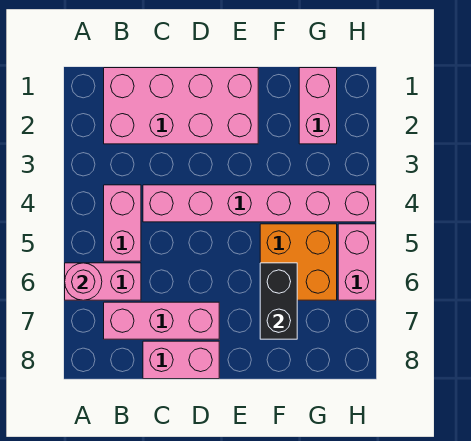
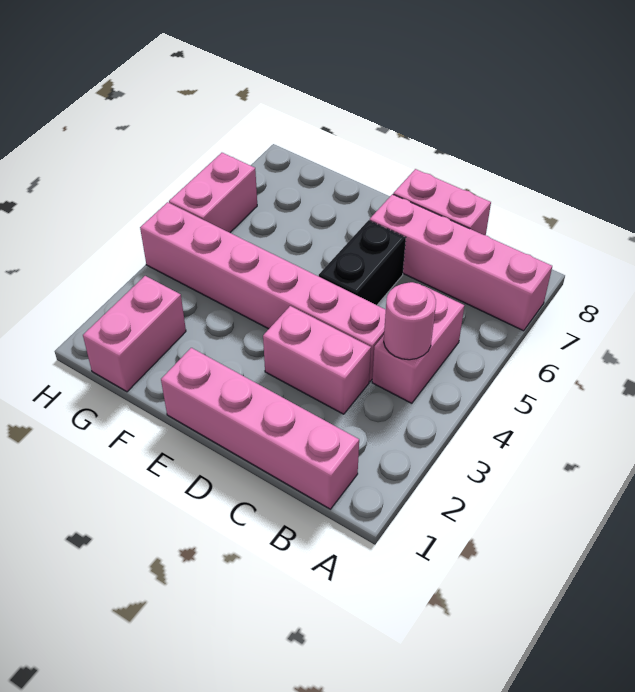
pink 1x2 brick [65,263,141,300] -> pink 1x2 brick moved to [263,306,371,414]
pink 1x1 round brick [65,263,102,300] -> pink 1x1 round brick moved to [384,282,436,360]
pink 2x4 brick [104,68,258,144] -> pink 1x4 brick [161,348,359,509]
pink 1x3 brick [104,302,219,339] -> pink 1x4 brick [370,194,552,331]
orange 2x2 brick [260,224,337,300] -> none
black 1x2 brick [260,263,297,339] -> black 1x2 brick moved to [319,220,406,305]

